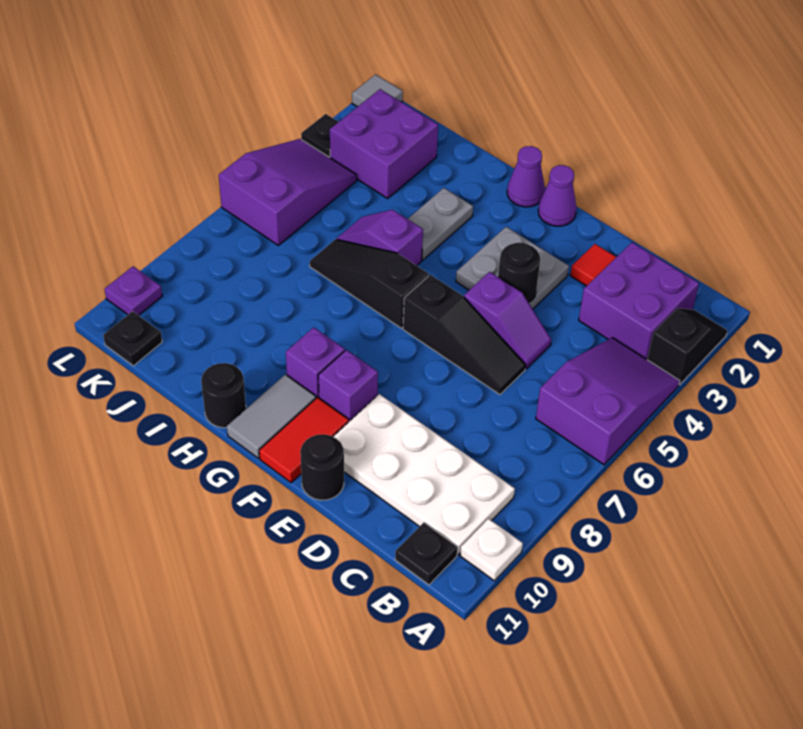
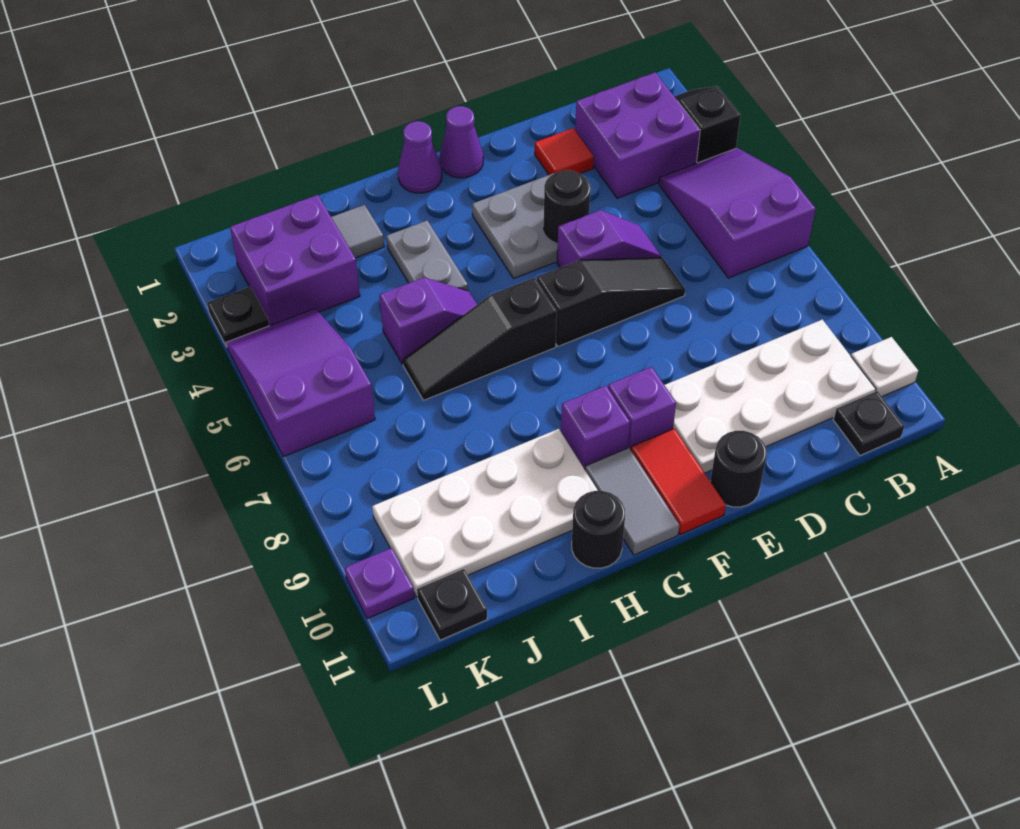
purple 1x2 slope [337,209,423,266] -> purple 1x2 slope turned to [380,277,477,364]
none -> white 2x4 plate [372,429,598,597]
grey 1x1 tile [352,74,403,107] -> grey 1x1 tile moved to [331,205,384,258]

